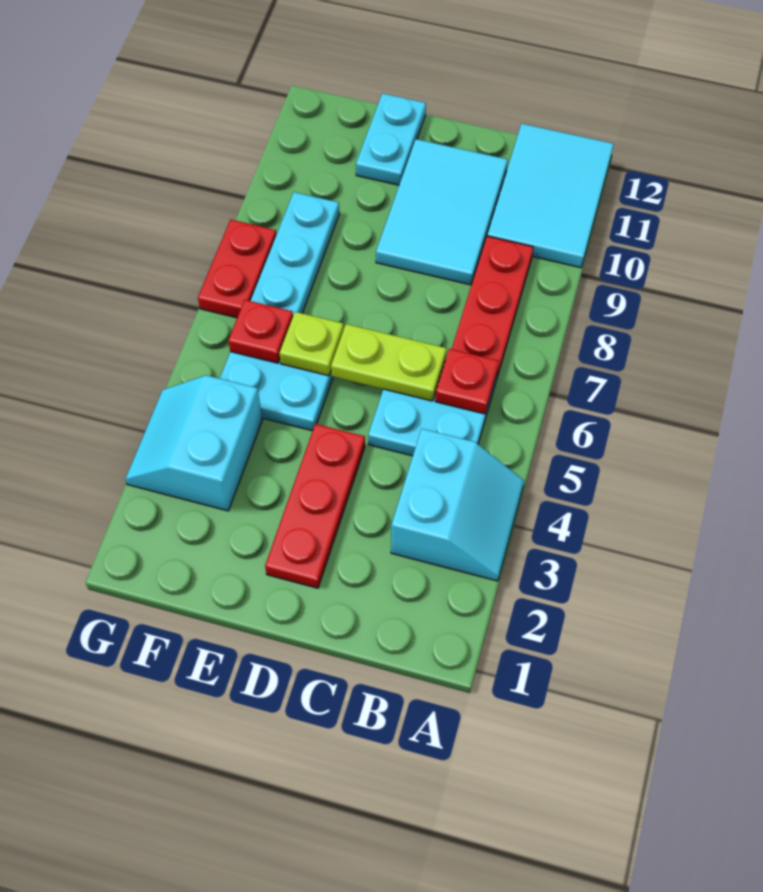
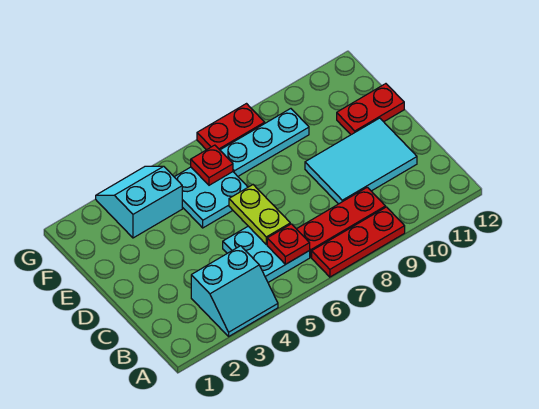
cyan 2x3 tile [487,124,614,268] -> none
red 1x3 plate [265,424,365,588] -> red 1x3 plate moved to [312,207,405,277]
lime 1x1 plate [279,312,344,376] -> none
cyan 1x2 plate [356,93,426,185] -> red 1x2 plate [337,84,404,135]

